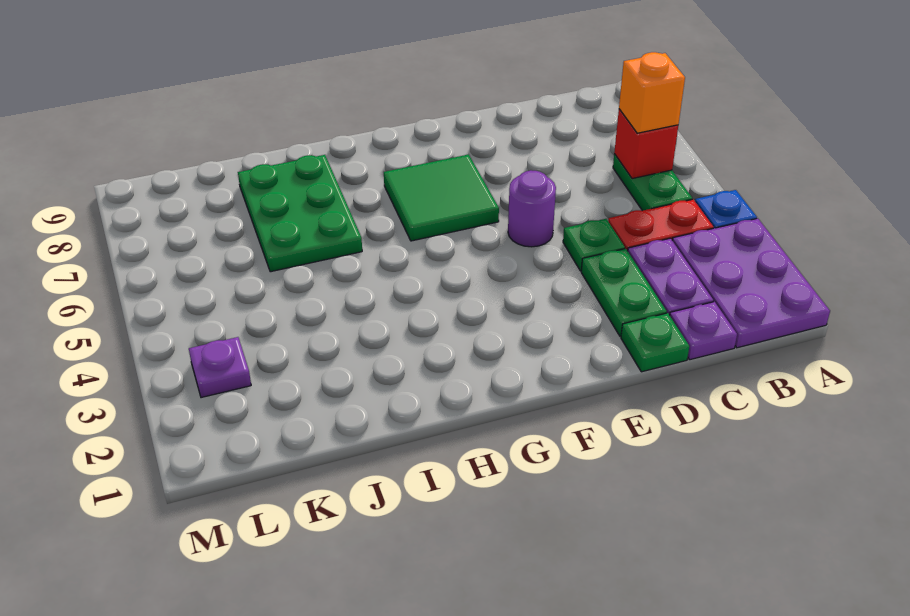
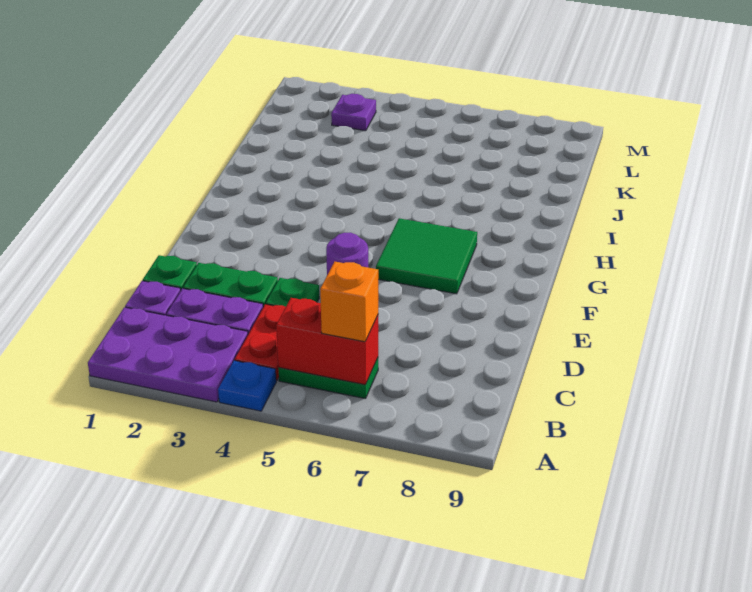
red 1x1 brick [614,109,678,179] -> red 1x2 brick [276,298,378,385]
green 2x3 plate [238,155,362,272] -> none

